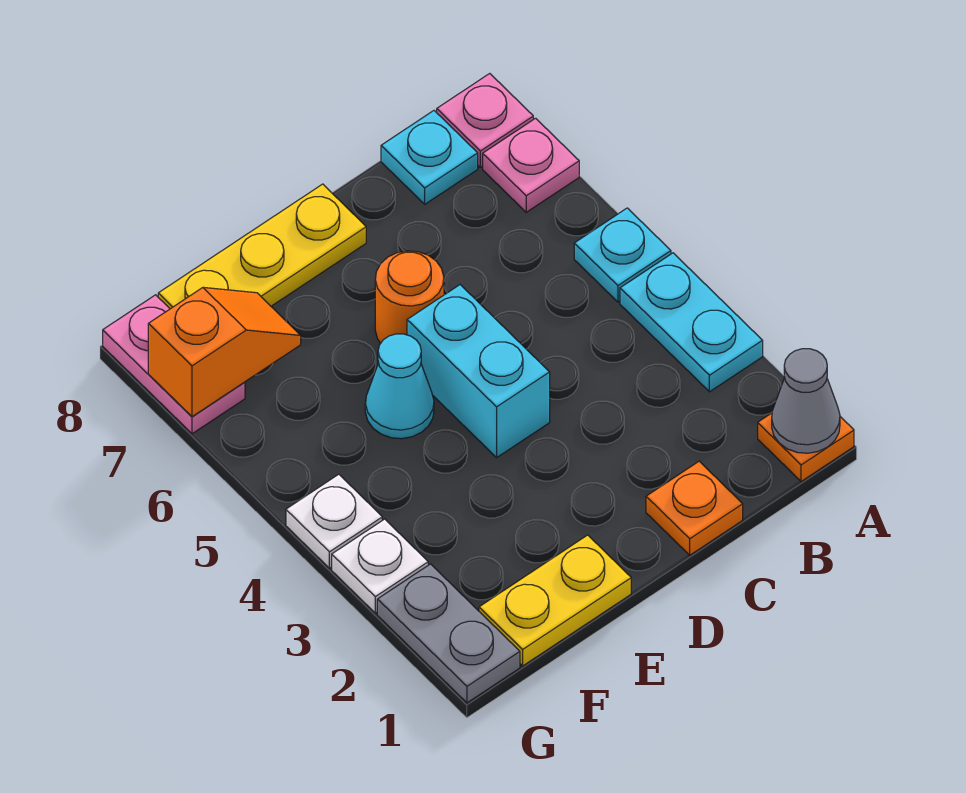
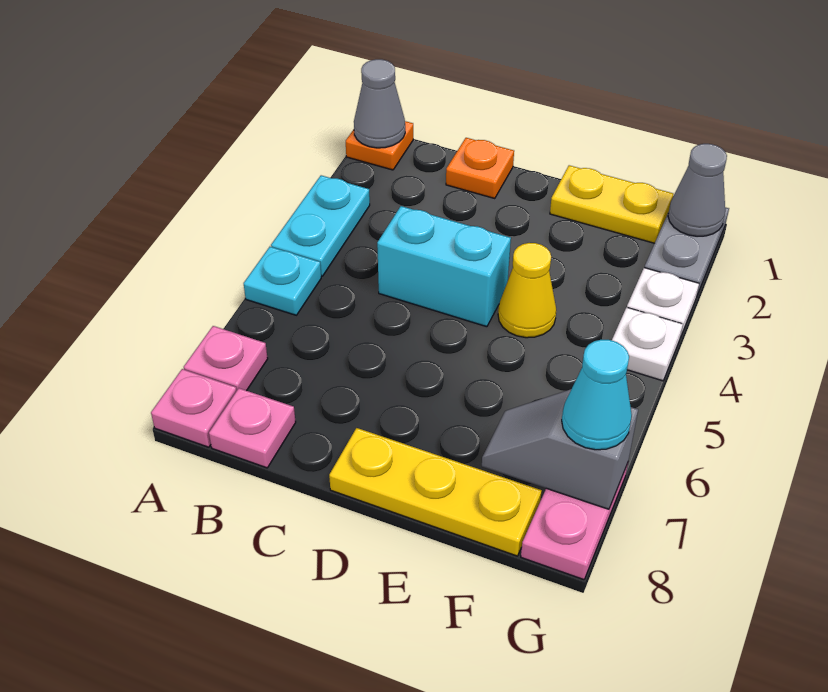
cyan 1x1 plate [381,111,478,204] -> pink 1x1 plate [209,388,296,468]
cyan 1x2 brick [407,285,550,457] -> cyan 1x2 brick turned to [377,206,511,327]
orange 1x1 round brick [375,251,444,343] -> none
none -> yellow 1x1 cone [498,243,556,338]
cyan 1x1 cone [365,334,434,439] -> cyan 1x1 cone moved to [562,340,632,450]
orange 1x2 slope [148,287,301,417] -> grey 1x2 slope [482,389,638,509]
none -> grey 1x1 cone [668,144,727,236]

